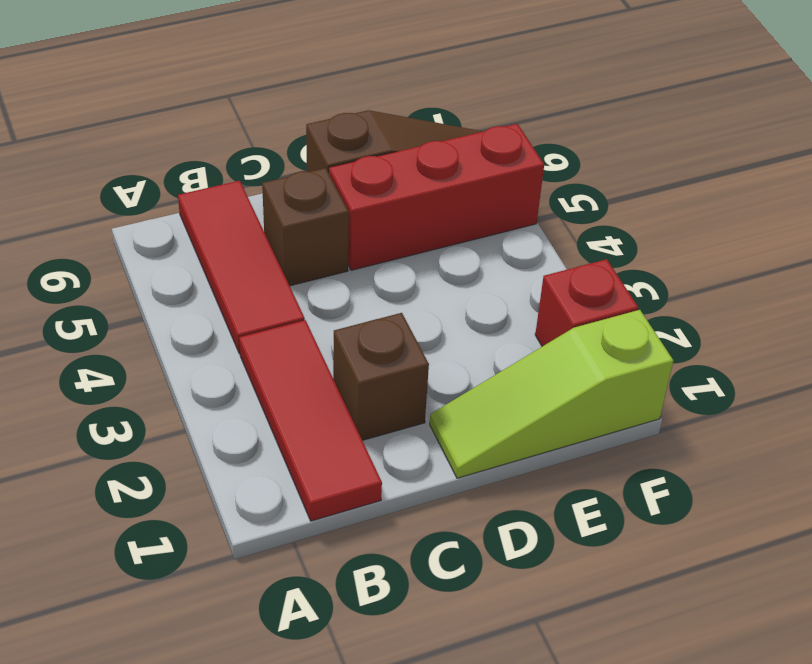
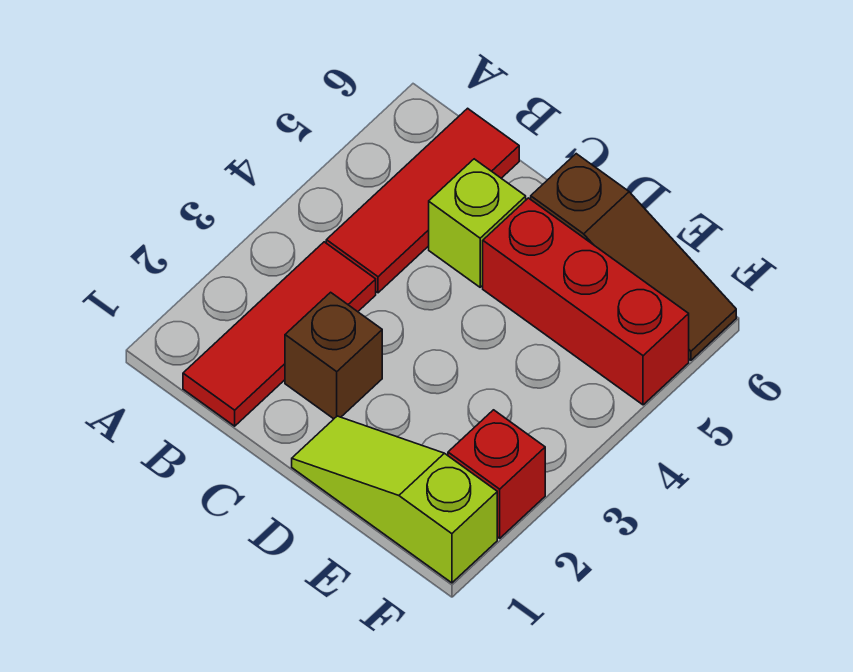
brown 1x1 brick [262,168,349,286] -> lime 1x1 brick [429,159,526,287]

